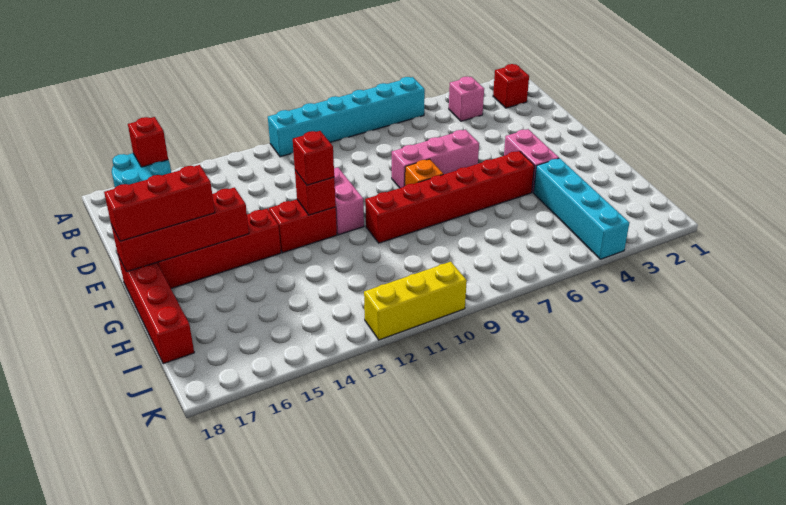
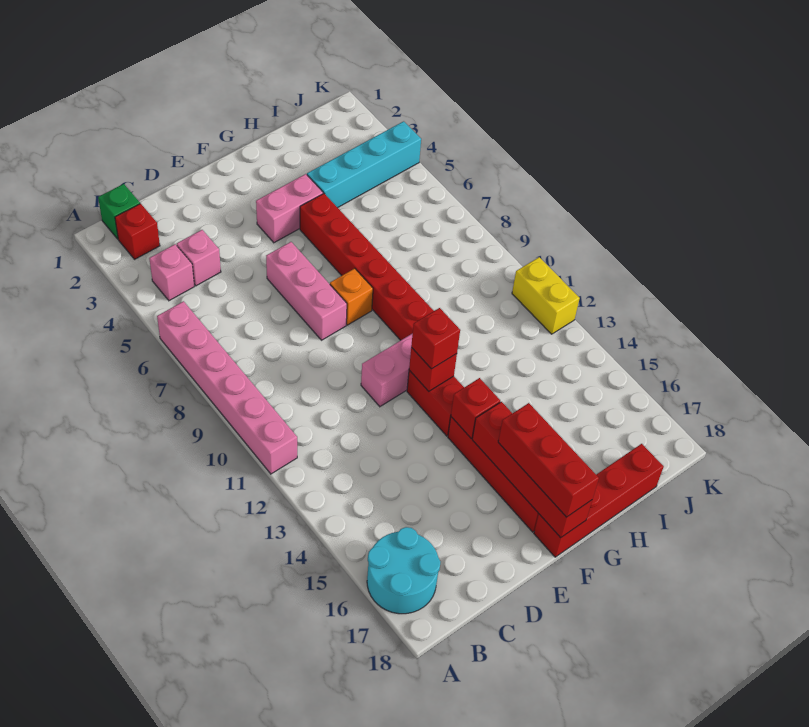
cyan 1x6 brick [268,77,425,157] -> pink 1x6 brick [157,301,297,474]
red 1x1 brick [128,117,168,167] -> red 1x1 brick moved to [451,378,500,438]
none -> green 1x1 brick [98,184,140,239]
none -> pink 1x1 brick [177,230,221,286]
yellow 1x3 brick [364,262,467,340] -> yellow 1x2 brick [512,257,580,334]

